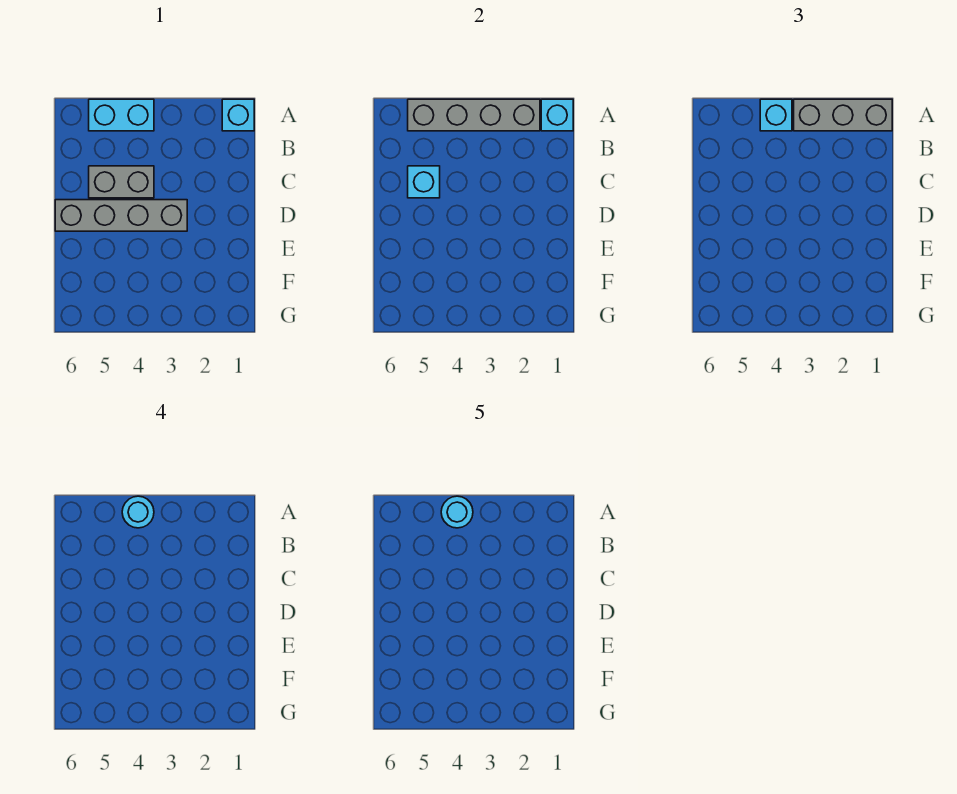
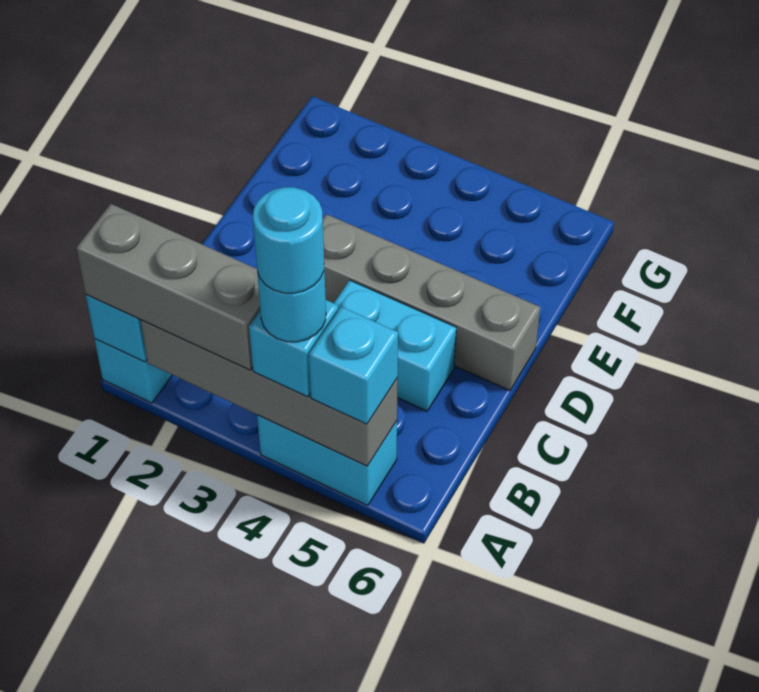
grey 1x2 brick [89,166,154,198] -> cyan 1x2 brick [334,280,456,411]
cyan 1x1 brick [408,166,440,198] -> cyan 1x1 brick moved to [309,307,398,424]

